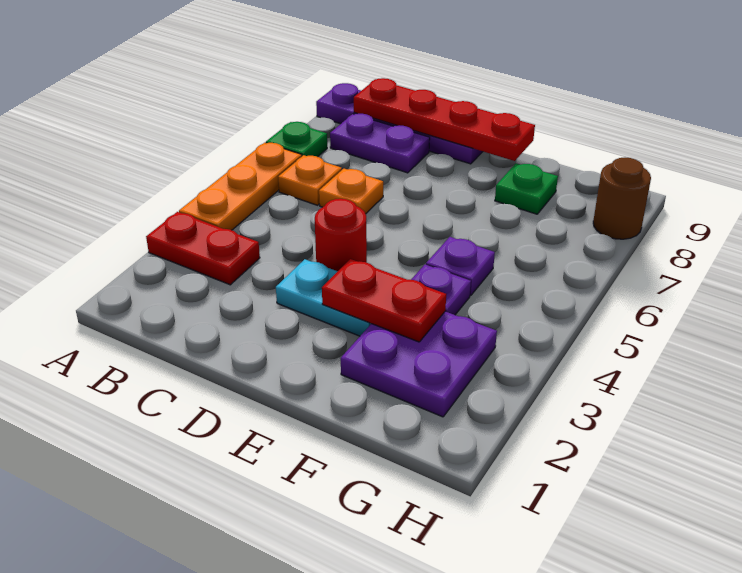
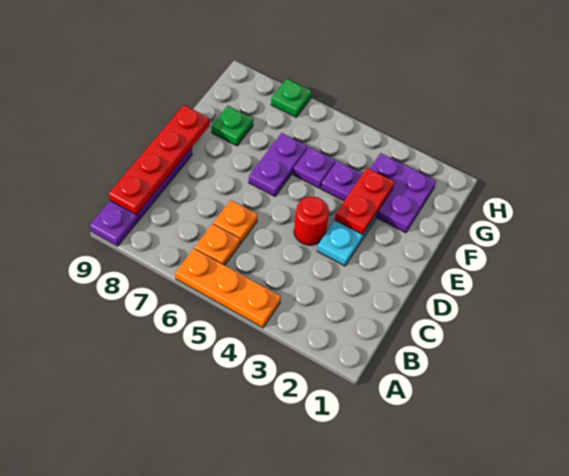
red 1x2 plate [146,212,260,285] -> none
green 1x1 plate [266,122,327,157] -> green 1x1 plate moved to [271,79,312,117]
purple 1x2 plate [330,114,430,173] -> purple 1x2 plate moved to [249,133,308,196]
brown 1x1 round brick [593,158,651,239] -> none

